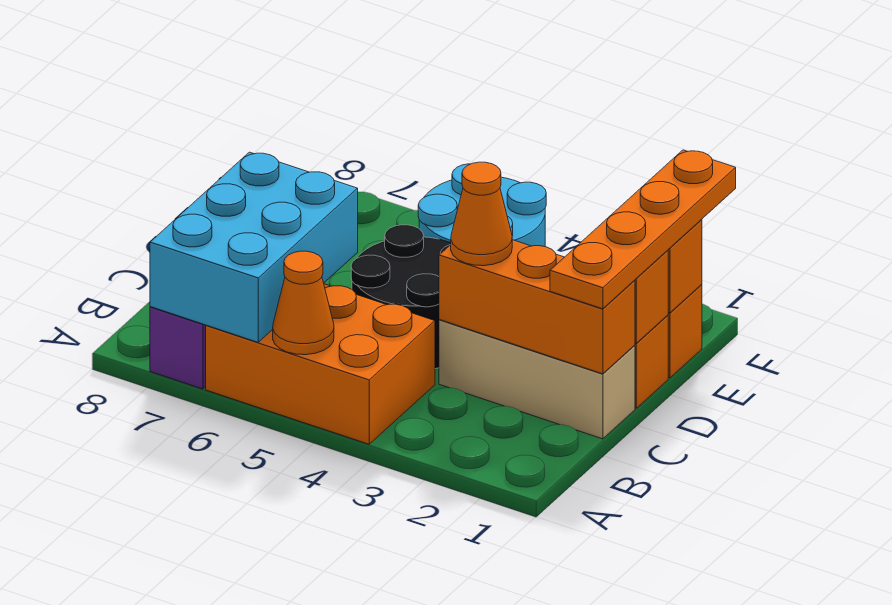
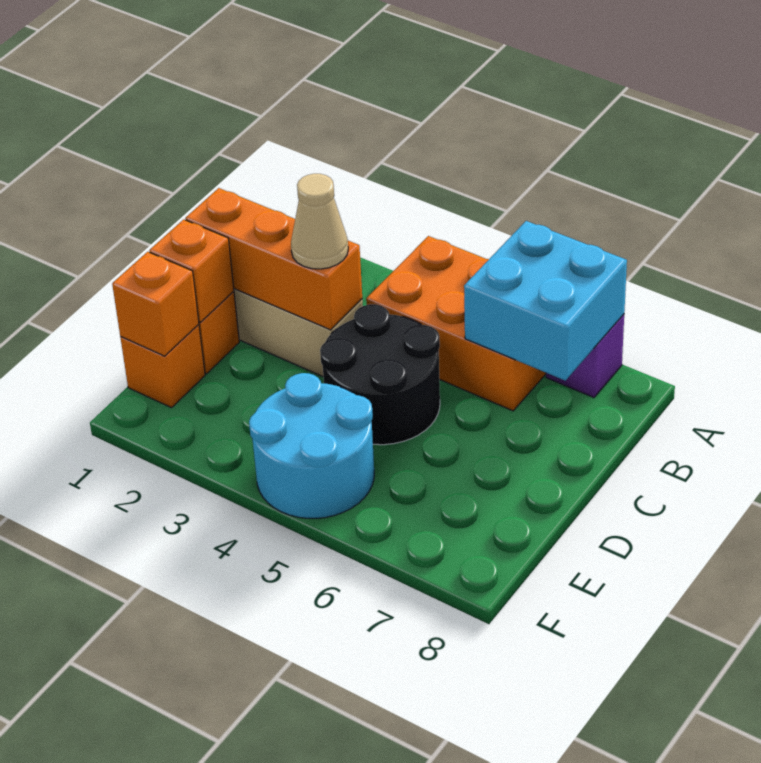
orange 1x1 cone [273,251,334,355] -> none
cyan 2x3 brick [150,152,358,342] -> cyan 2x2 brick [464,221,627,381]
orange 1x4 plate [550,150,736,309] -> none
orange 1x1 cone [451,162,512,266] -> tan 1x1 cone [291,174,348,269]

